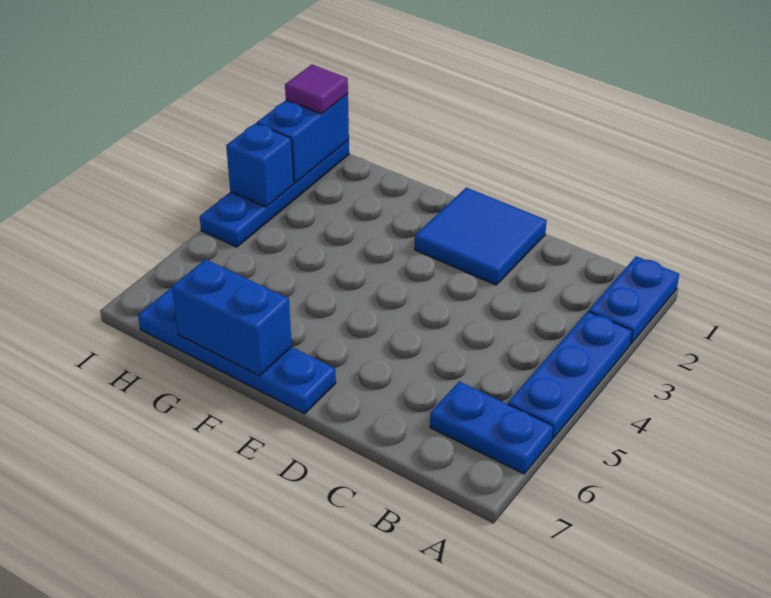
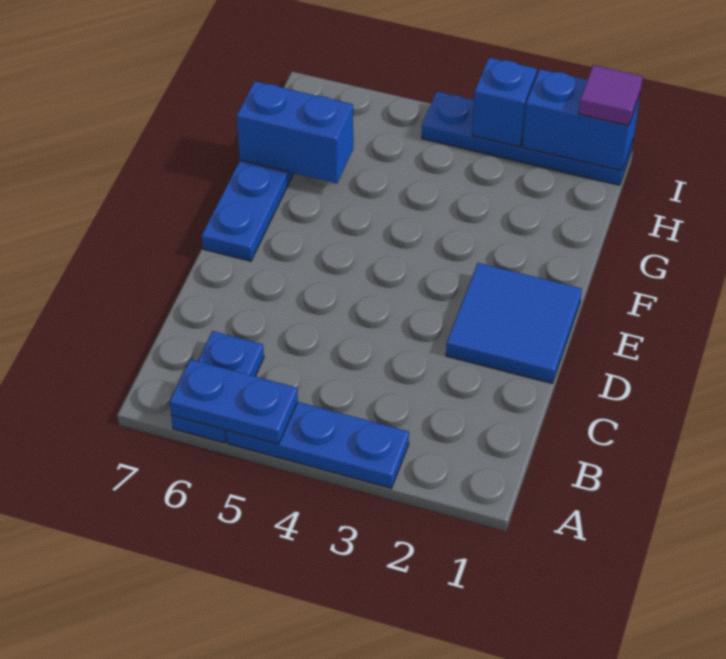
blue 1x2 plate [589,256,679,344] -> blue 1x2 plate moved to [169,359,298,444]
blue 1x2 brick [172,259,292,376] -> blue 1x2 brick turned to [237,81,353,183]

